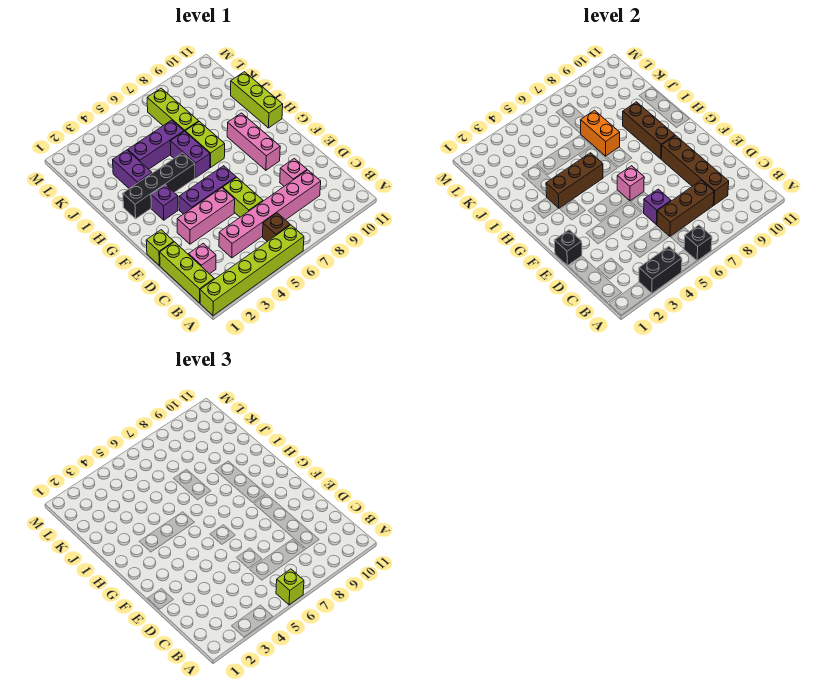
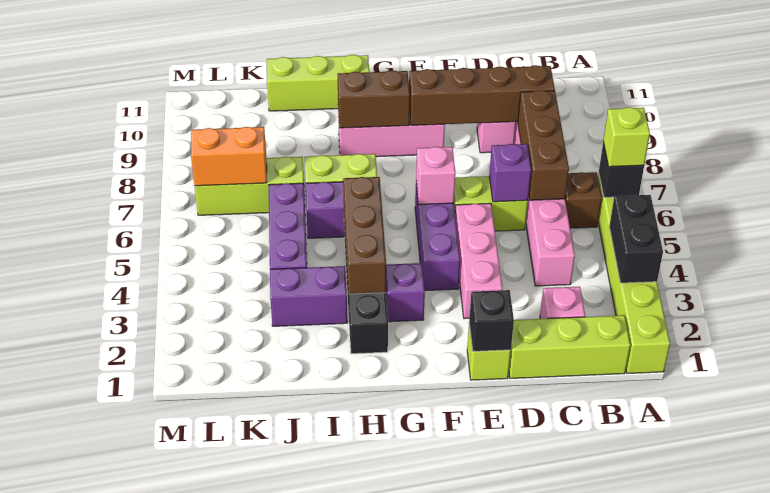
brown 1x3 brick [623,102,675,159] -> brown 1x2 brick [338,70,410,128]
orange 1x2 brick [581,110,620,156] -> orange 1x2 brick moved to [191,127,267,186]

